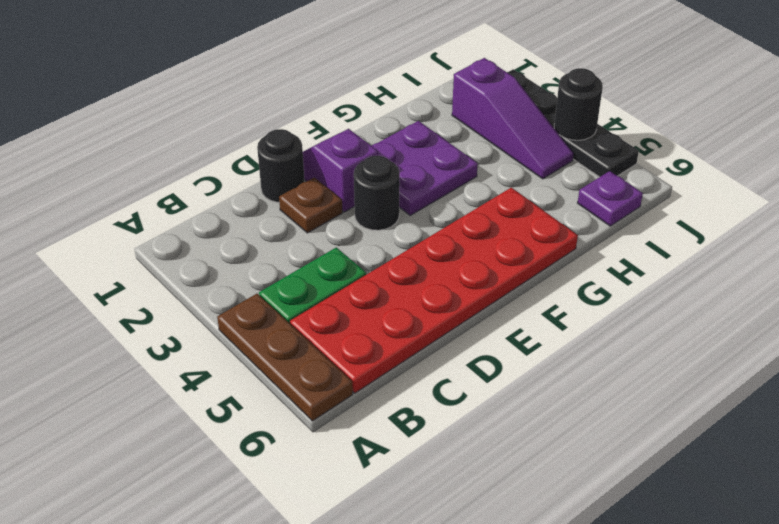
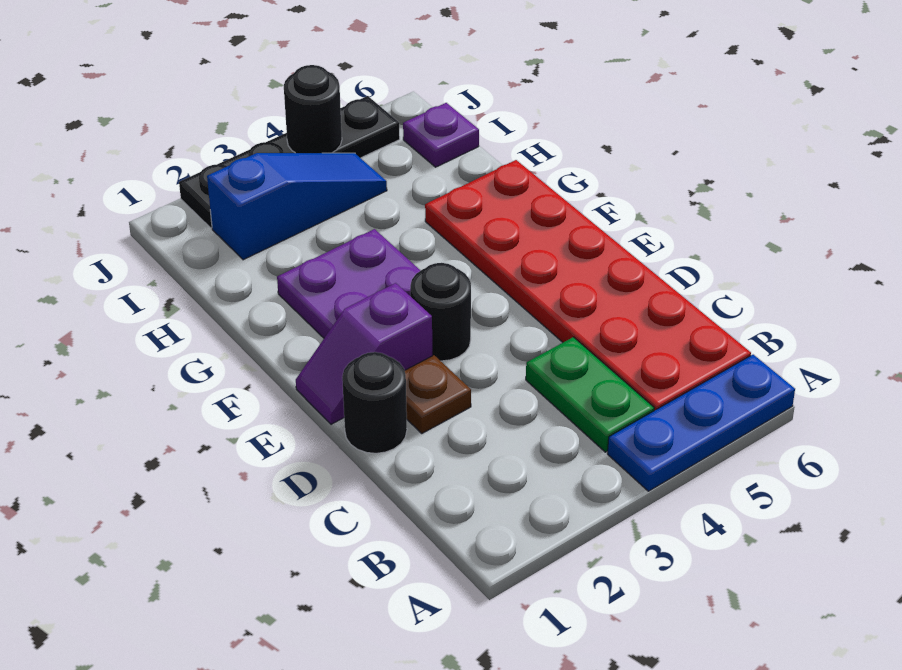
brown 1x3 plate [217,294,353,421] -> blue 1x3 plate [608,355,795,491]
purple 1x3 slope [452,58,574,179] -> blue 1x3 slope [207,153,387,260]

